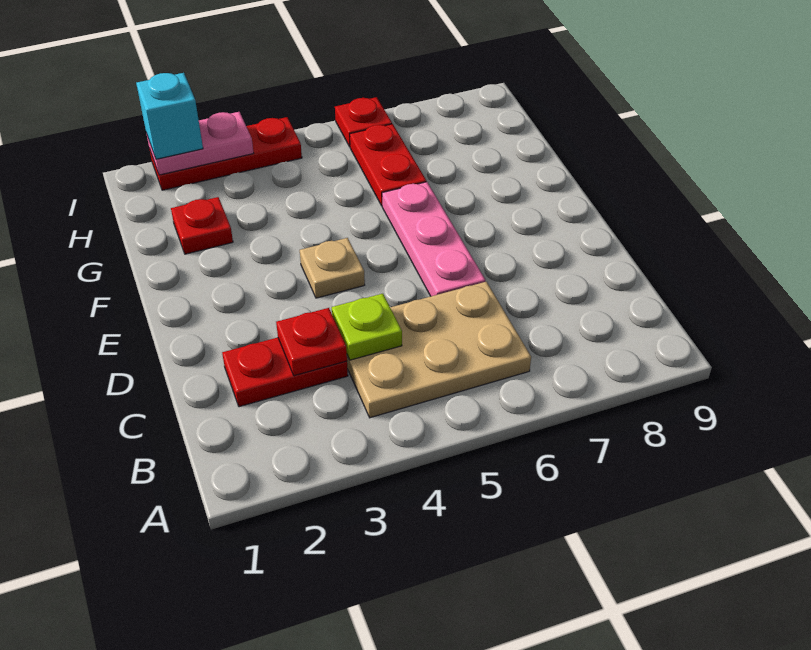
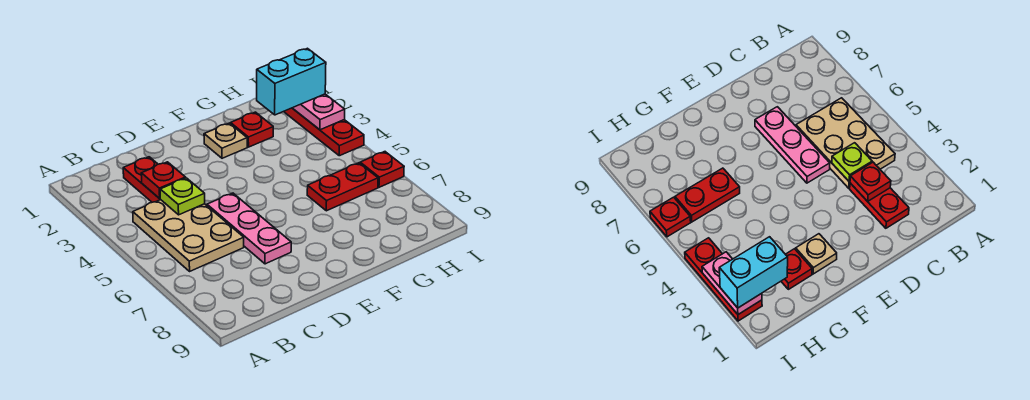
pink 1x3 plate [382,182,485,296] -> pink 1x3 plate turned to [207,193,291,264]
tan 1x1 plate [300,238,365,298] -> tan 1x1 plate moved to [204,123,247,158]
cyan 1x1 brick [136,73,203,159] -> cyan 1x2 brick [257,48,326,115]

